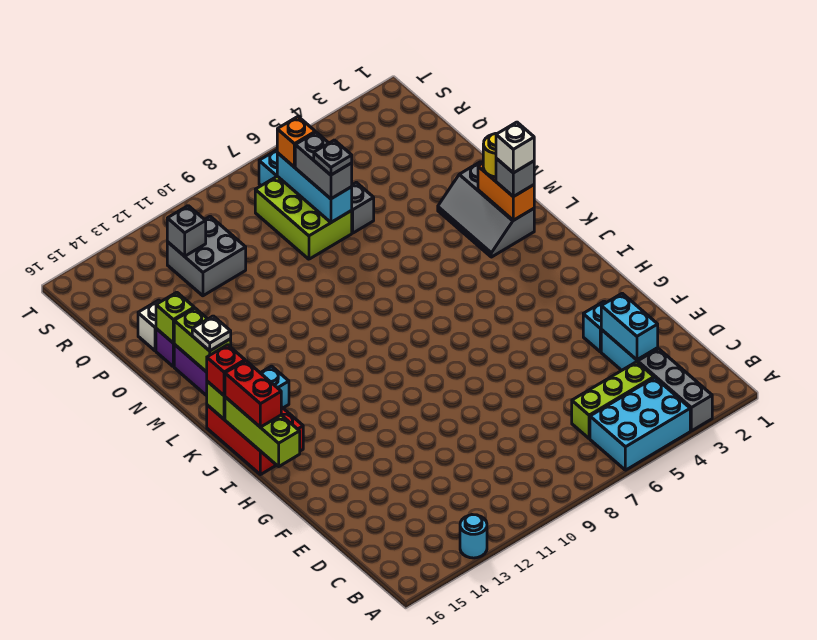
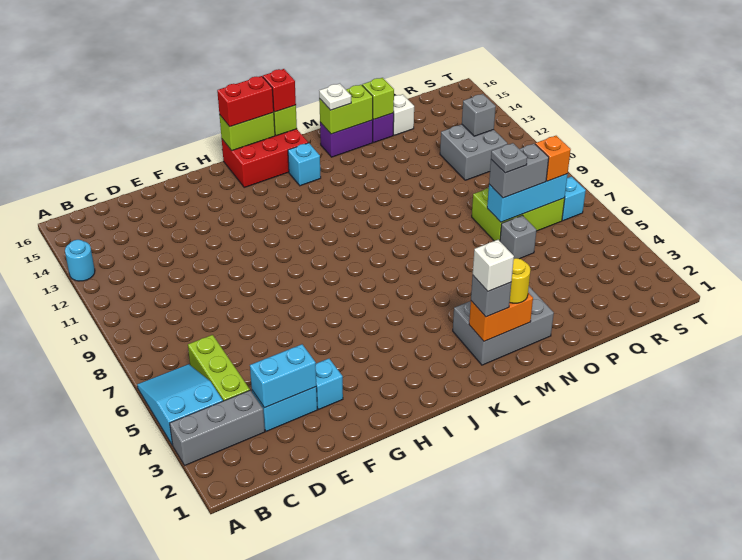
cyan 2x3 brick [590,378,690,470] -> cyan 2x3 slope [137,364,223,445]
lime 1x3 brick [225,397,300,466] -> lime 1x2 brick [220,113,275,151]
grey 2x3 slope [438,162,534,257] -> grey 2x3 brick [453,287,554,365]

